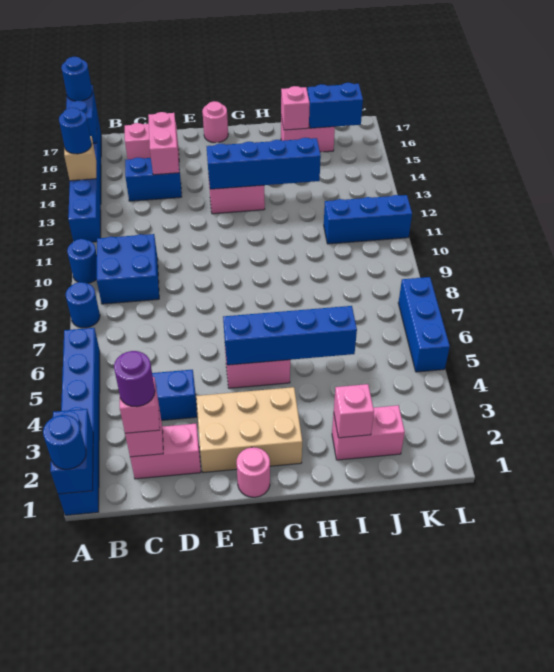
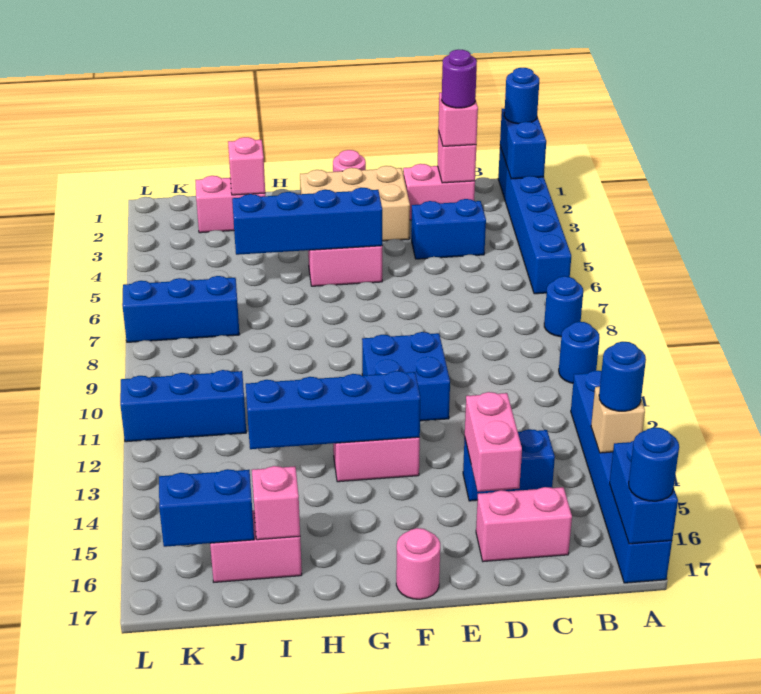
blue 2x2 brick [97,234,159,304] -> blue 2x2 brick moved to [362,332,450,421]
blue 1x3 brick [398,277,450,372] -> blue 1x3 brick turned to [122,276,240,342]

